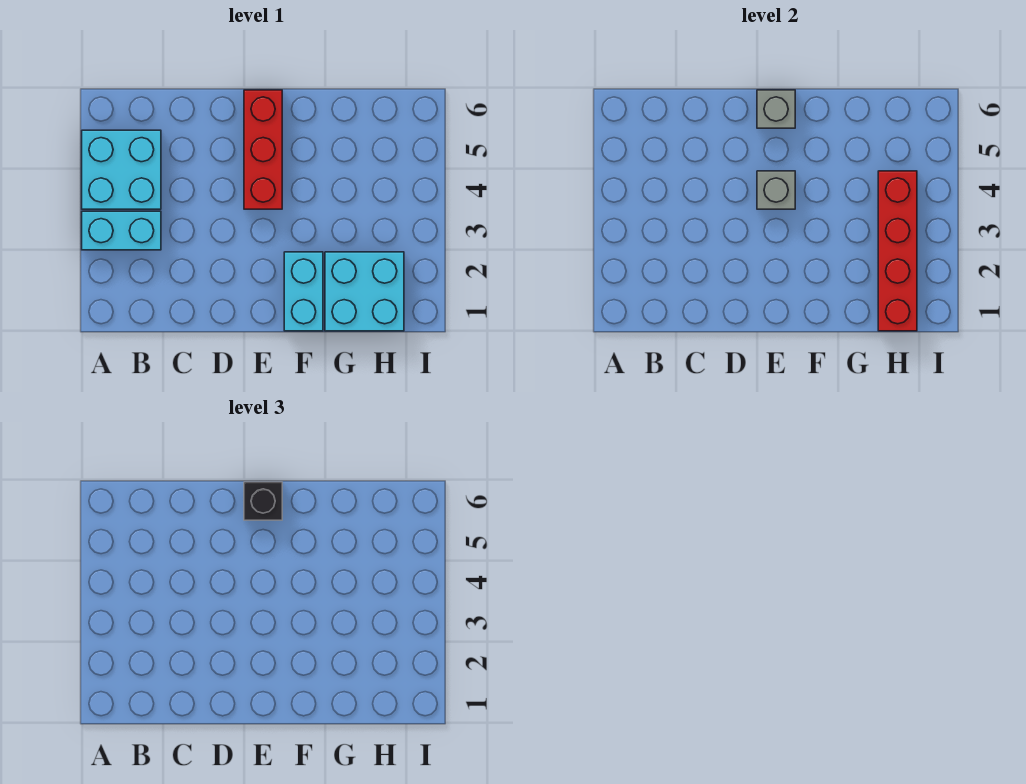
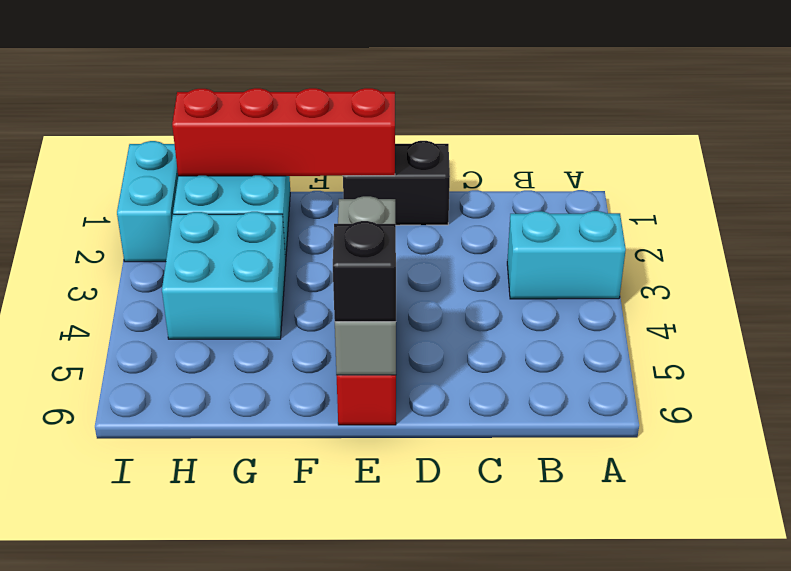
cyan 2x2 brick [82,130,161,209] -> cyan 2x2 brick moved to [162,212,286,339]
none -> black 1x2 brick [343,141,450,225]
cyan 1x2 brick [284,252,323,331] -> cyan 1x2 brick moved to [117,141,178,262]
red 1x4 brick [878,171,917,331] -> red 1x4 brick turned to [172,88,395,176]

